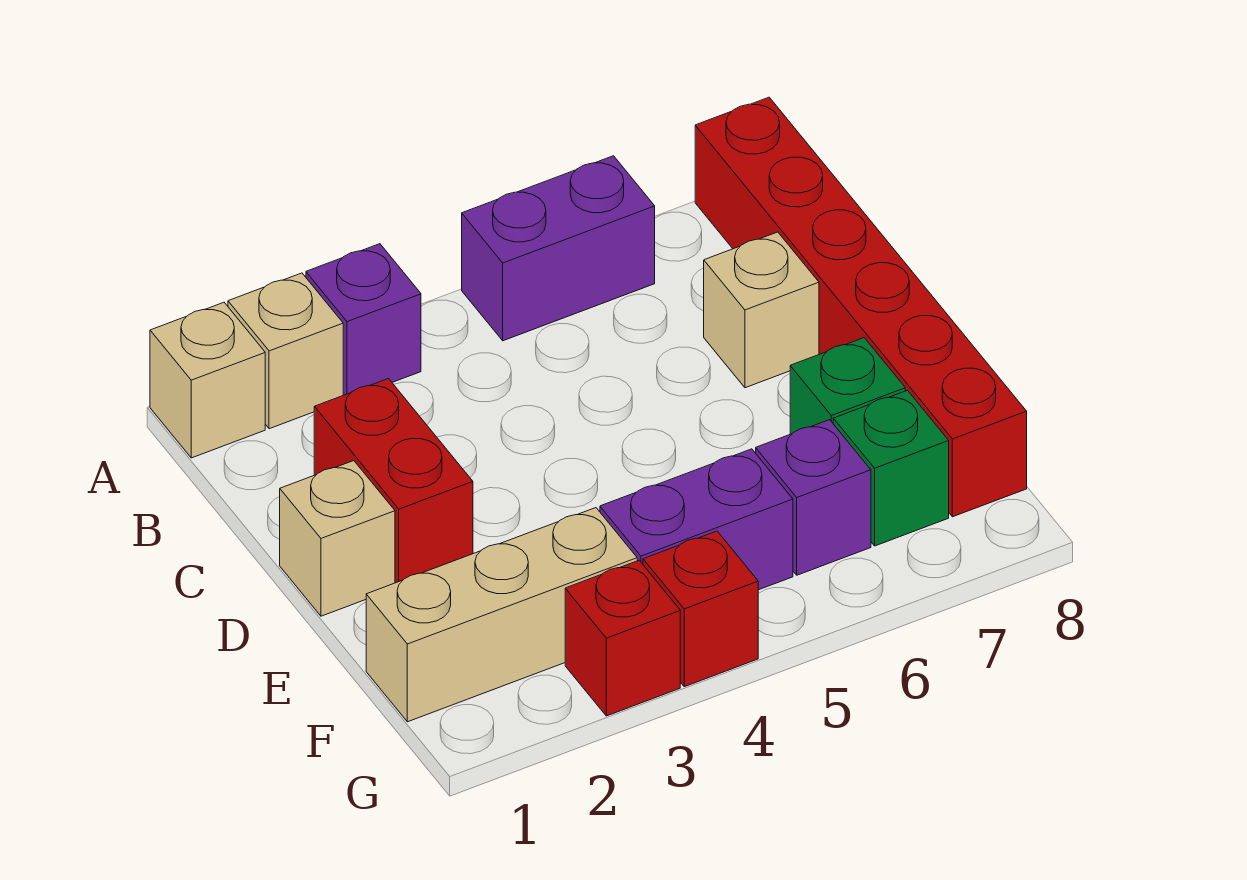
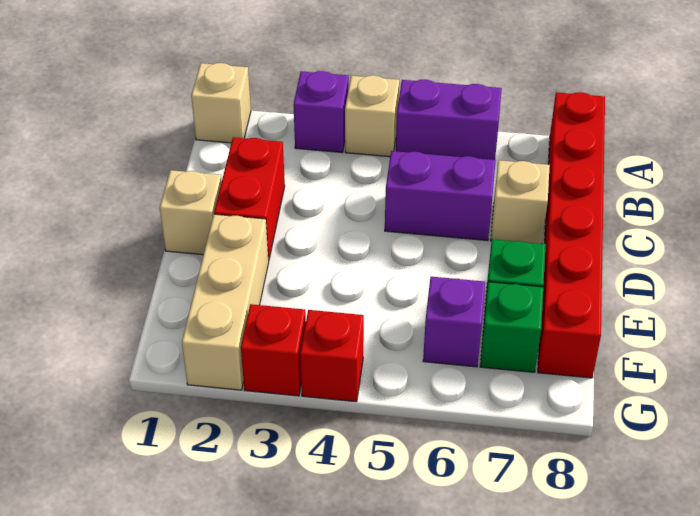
tan 1x1 brick [228,273,343,429] -> tan 1x1 brick moved to [345,75,399,157]
tan 1x3 brick [366,508,637,722] -> tan 1x3 brick turned to [182,214,269,390]
purple 1x2 brick [600,449,793,590] -> purple 1x2 brick moved to [385,151,496,241]

